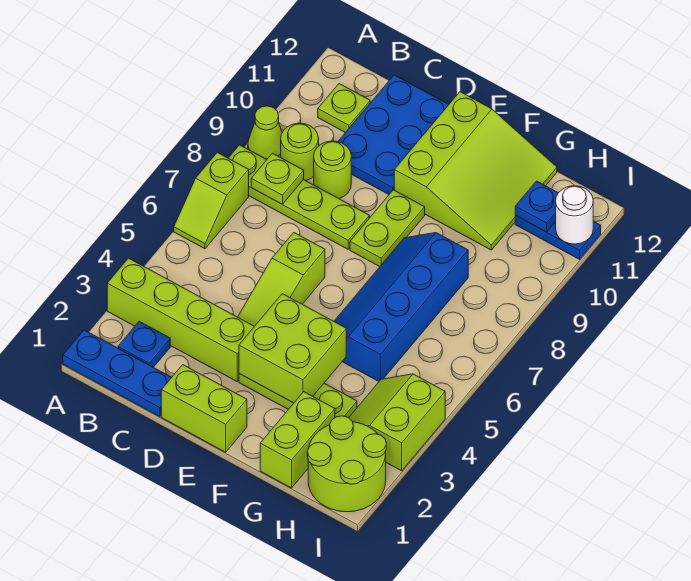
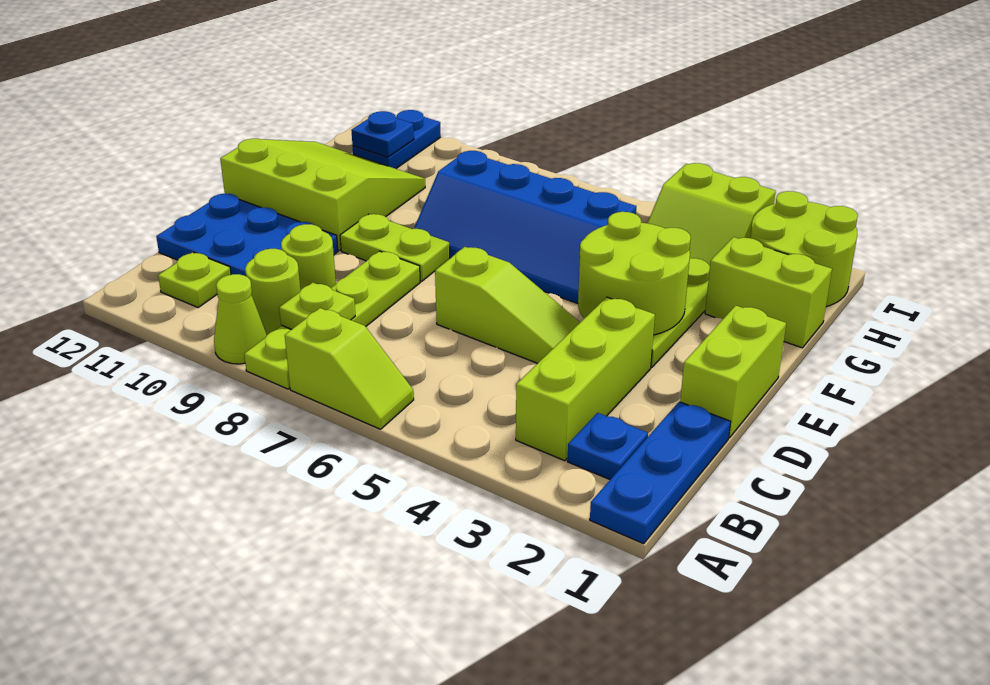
lime 1x4 brick [107,258,254,381] -> lime 1x3 brick [516,297,655,461]
lime 2x2 brick [239,294,346,403] -> lime 2x2 round brick [578,212,691,335]
white 1x1 round brick [556,186,593,244] -> none

